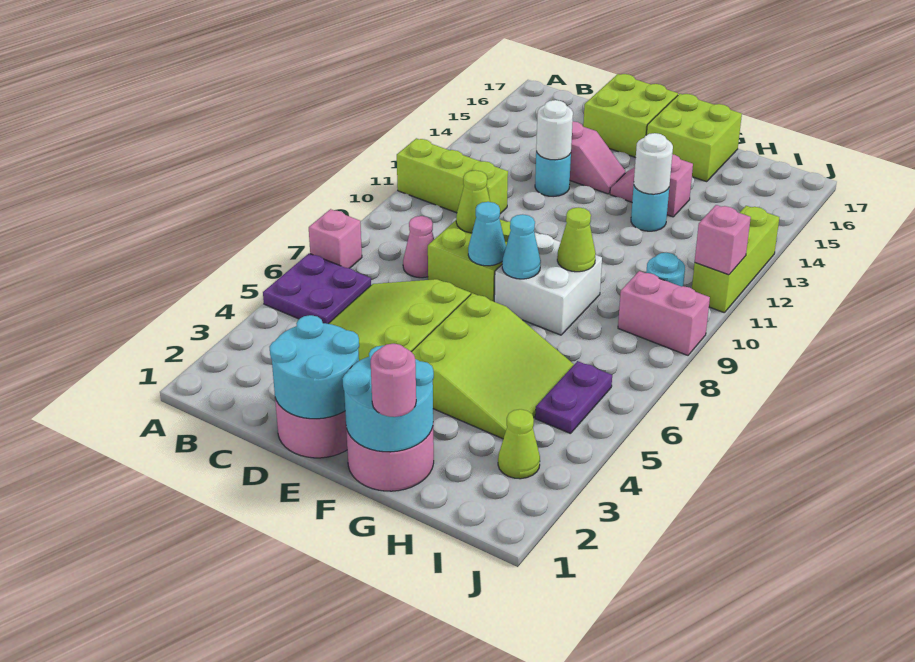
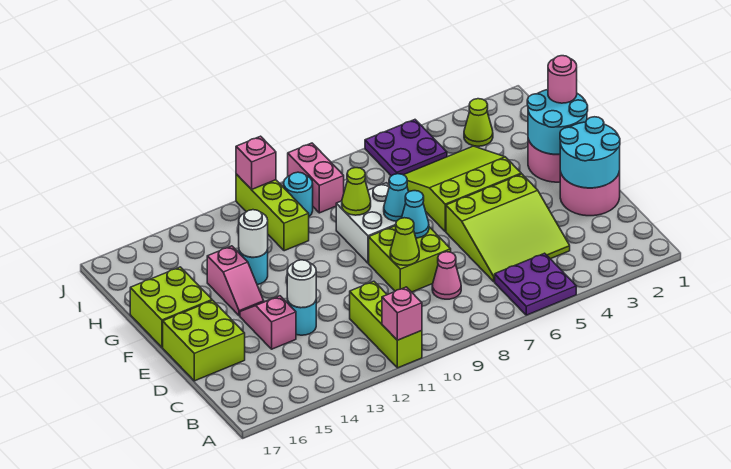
pink 1x1 brick [309,209,362,268] -> pink 1x1 brick moved to [382,287,422,340]
purple 1x2 plate [535,361,612,434] -> purple 2x2 plate [365,120,447,176]
lime 1x3 brick [692,206,780,312] -> lime 1x3 brick turned to [236,174,309,251]

